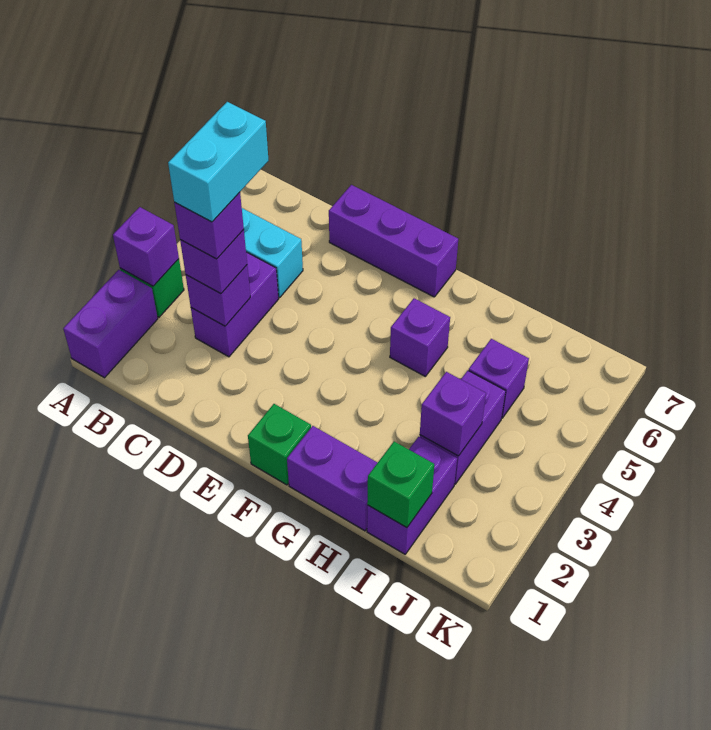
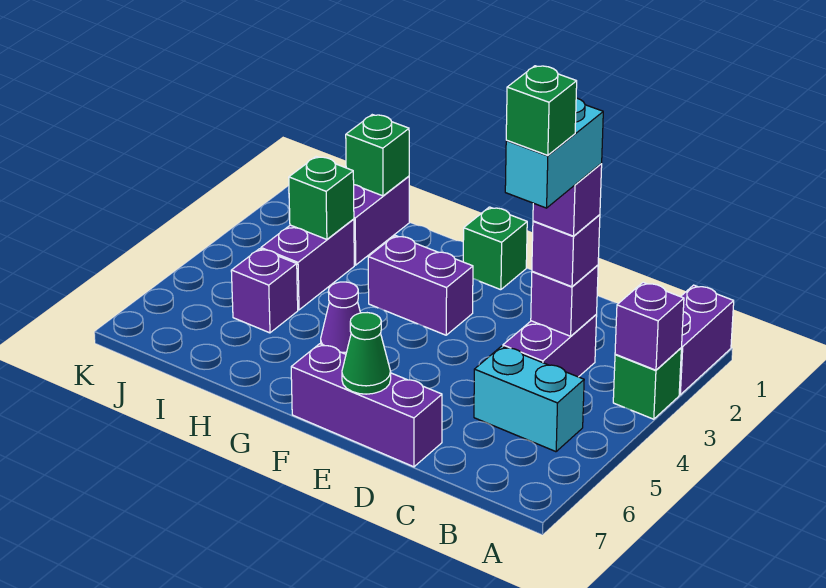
none -> green 1x1 brick [506,66,577,155]
none -> green 1x1 cone [342,313,391,394]
purple 1x2 brick [287,426,378,531] -> purple 1x2 brick moved to [368,236,473,335]
purple 1x1 brick [390,298,450,376] -> purple 1x1 cone [321,282,360,354]
purple 1x1 brick [420,372,486,456] -> green 1x1 brick [289,157,354,239]

